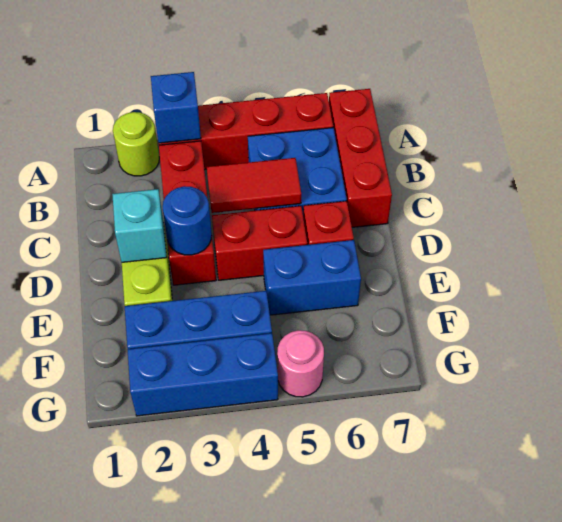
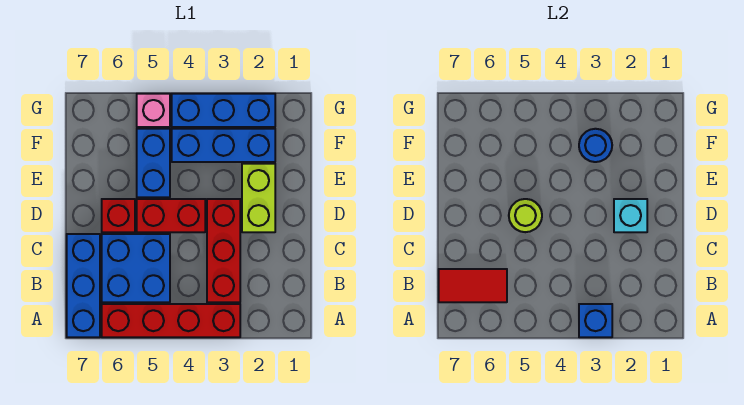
lime 1x1 round brick [113,112,159,176] -> lime 1x1 round brick moved to [509,199,542,232]
red 1x3 brick [329,89,392,227] -> blue 1x3 brick [67,234,100,337]
red 1x2 tile [207,158,301,213] -> red 1x2 tile moved to [439,269,507,302]
blue 1x1 round brick [163,186,212,255] -> blue 1x1 round brick moved to [579,129,612,162]
blue 1x2 brick [263,240,361,315] -> blue 1x2 brick turned to [137,129,170,197]
pink 1x1 round brick [277,330,324,397] -> pink 1x1 brick [137,94,170,127]

